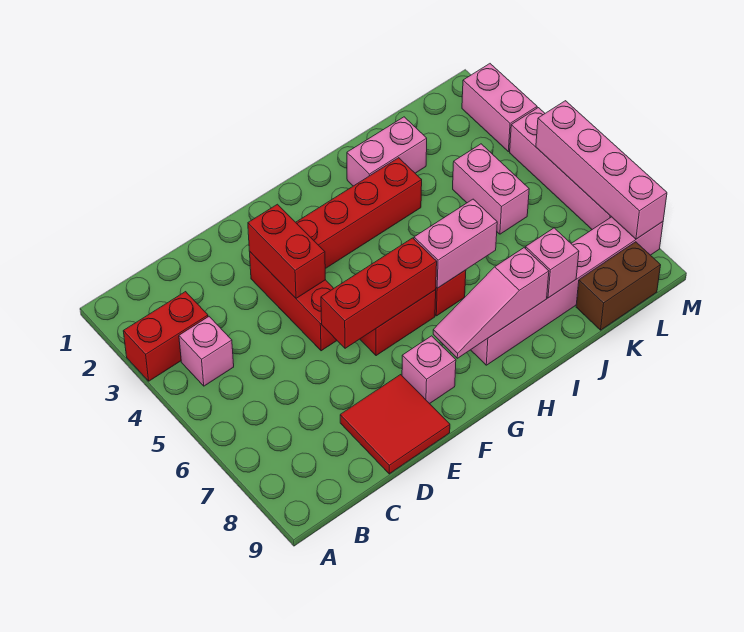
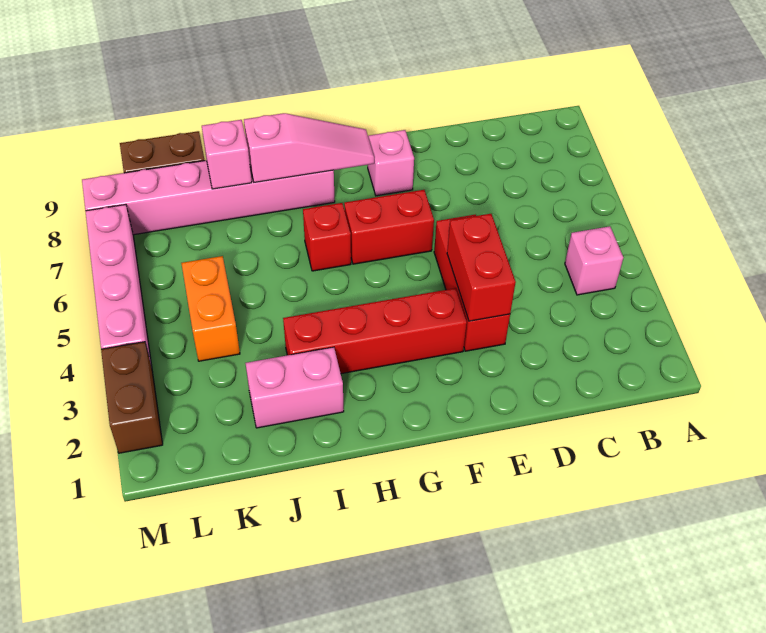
red 1x2 brick [123,292,208,381] -> none
red 2x2 tile [340,375,450,474] -> none
red 1x3 brick [321,238,437,348] -> none
pink 1x2 brick [414,199,497,288] -> none
pink 1x2 brick [453,144,529,234] -> orange 1x2 brick [181,256,240,361]
pink 1x2 brick [462,64,537,152] -> brown 1x2 brick [101,342,163,453]
pink 1x4 brick [536,101,667,239] -> none

